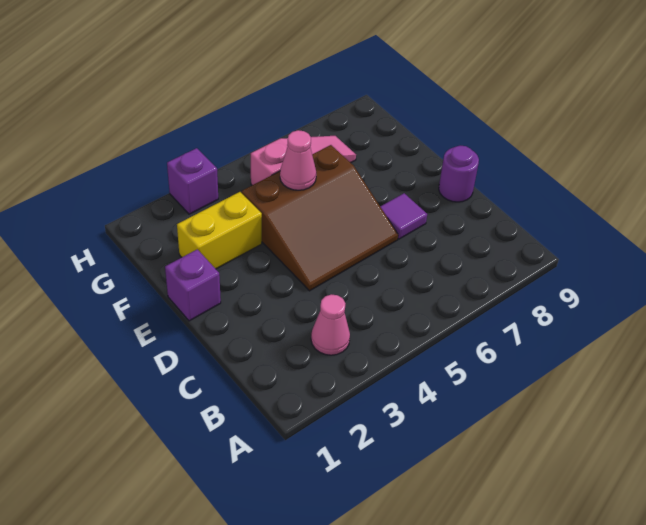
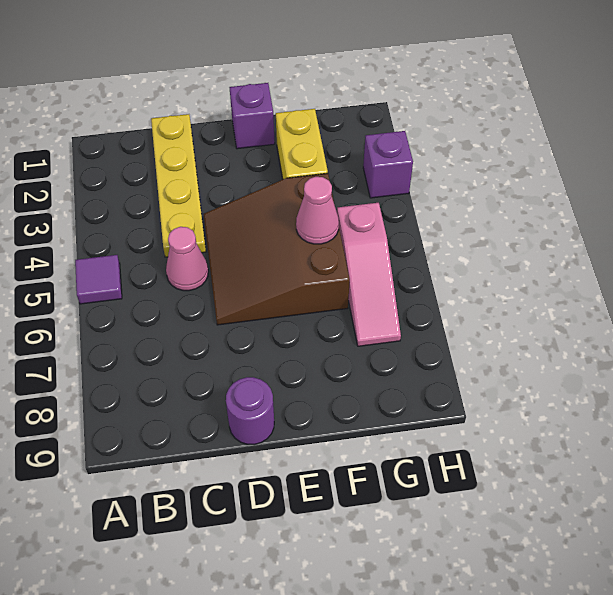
pink 1x1 cone [311,294,350,355] -> pink 1x1 cone moved to [166,227,208,291]
none -> yellow 1x4 plate [151,114,206,257]
purple 1x1 tile [380,193,427,239] -> purple 1x1 tile moved to [75,255,122,304]

